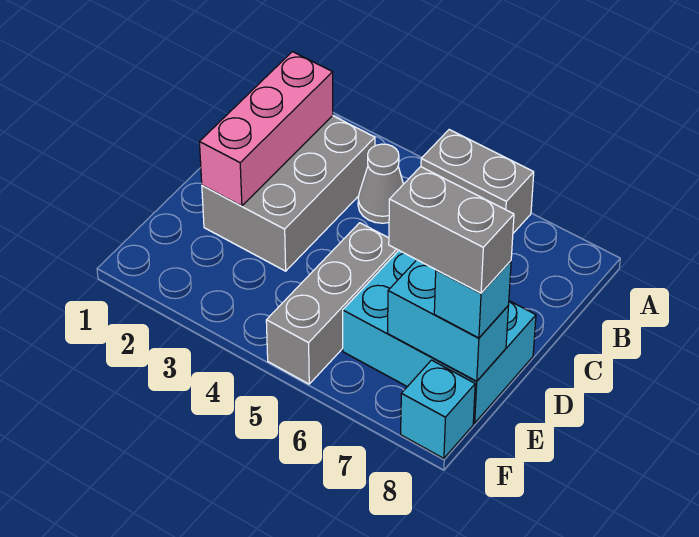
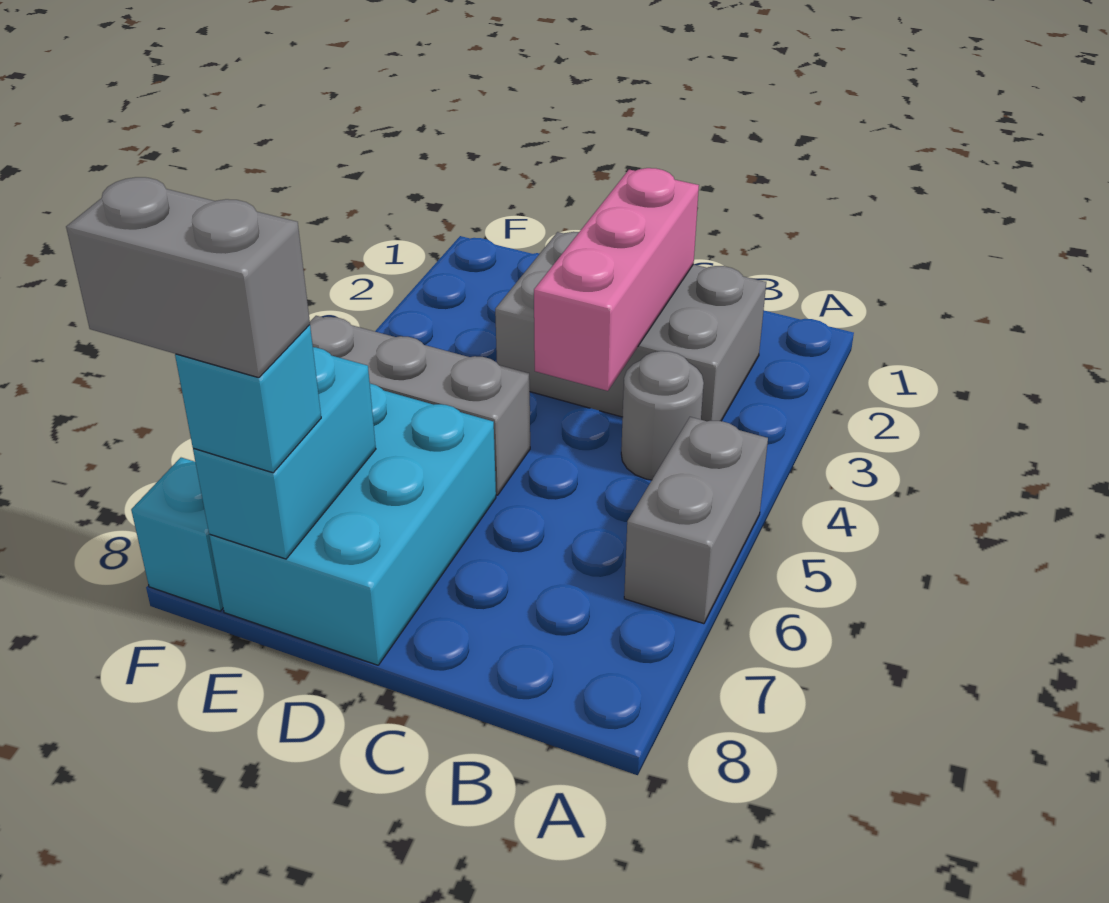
pink 1x3 brick [200,52,333,206] -> pink 1x3 brick turned to [534,168,699,391]
grey 1x1 cone [358,144,403,223] -> grey 1x1 round brick [621,351,704,480]
grey 1x2 brick [389,167,514,293] -> grey 1x2 brick turned to [66,177,310,378]

